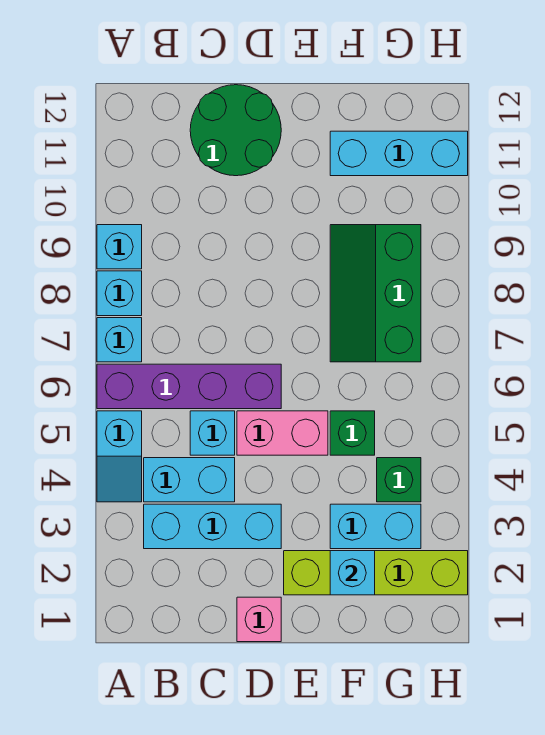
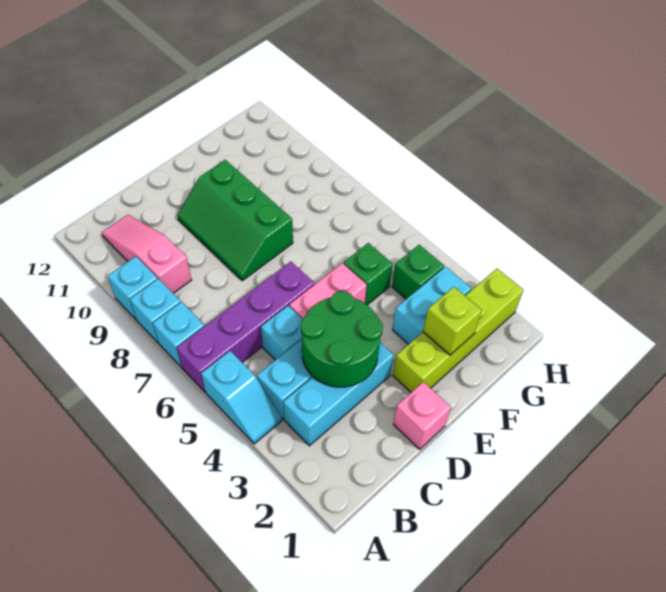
none -> pink 1x3 slope [102,215,191,293]
green 2x2 round brick [190,85,281,176] -> green 2x2 round brick moved to [301,291,383,387]
cyan 1x1 brick [330,551,375,595] -> lime 1x1 brick [423,287,482,355]
green 2x3 slope [330,225,421,362] -> green 2x3 slope moved to [177,160,293,281]
cyan 1x3 brick [330,131,468,176] -> none

